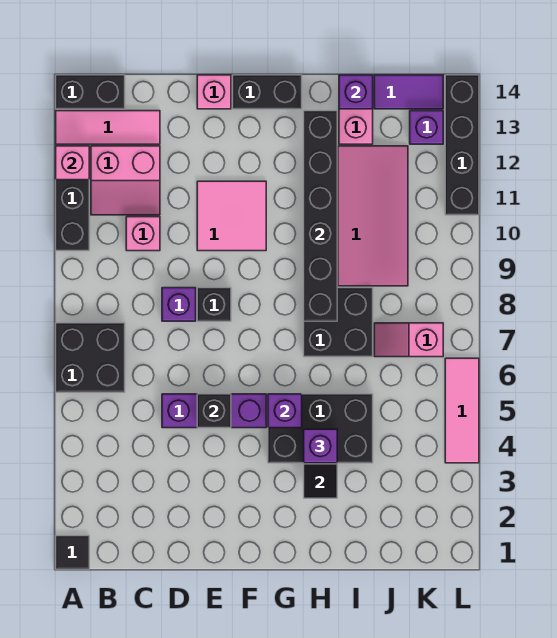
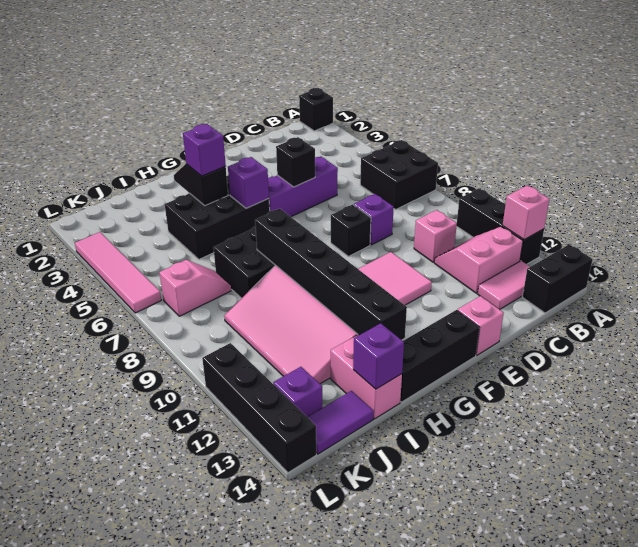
black 1x1 tile [56,536,89,569] -> black 1x1 brick [299,88,333,131]
pink 1x3 tile [56,111,160,144] -> pink 1x2 tile [478,261,530,310]
black 1x2 brick [233,75,302,109] -> black 1x3 brick [400,310,480,402]
pink 1x3 tile [445,358,479,463] -> pink 1x4 tile [75,232,161,313]

